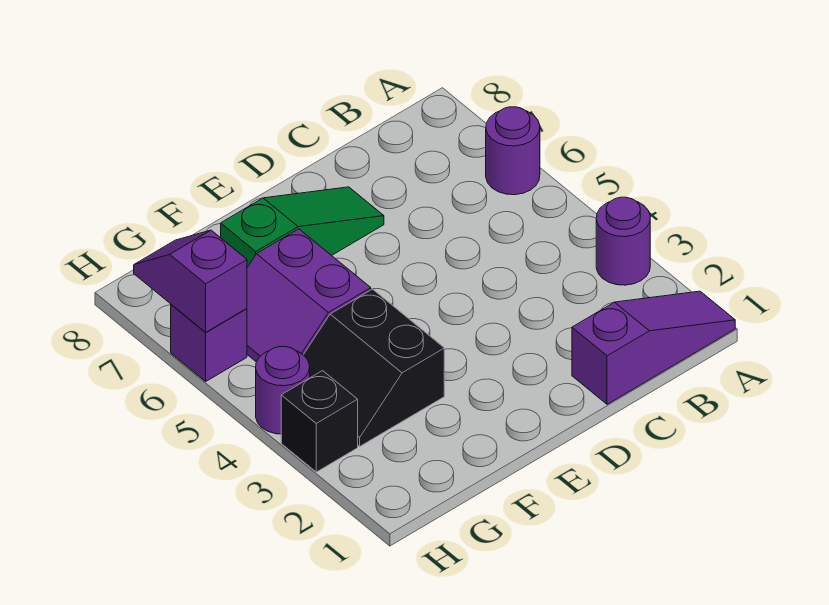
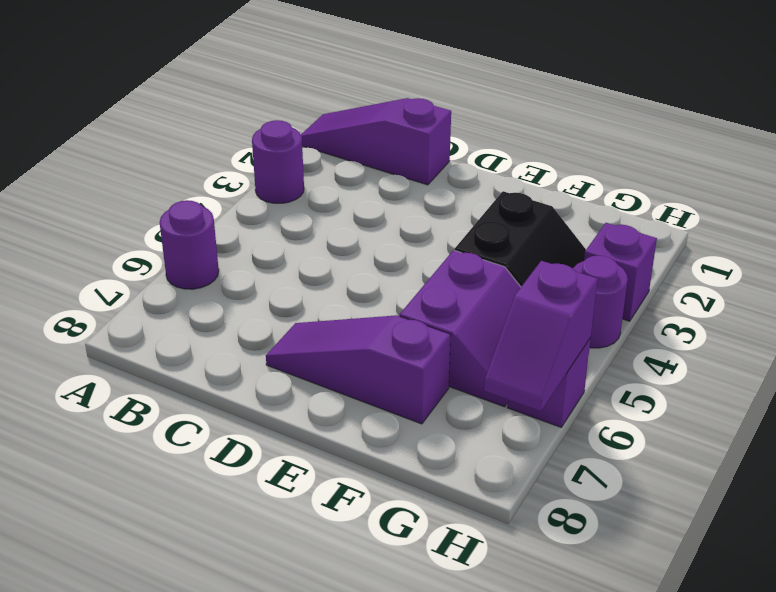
green 1x3 slope [221,187,384,267] -> purple 1x3 slope [266,315,451,424]
black 1x1 brick [281,371,358,472] -> purple 1x1 brick [584,223,657,321]

